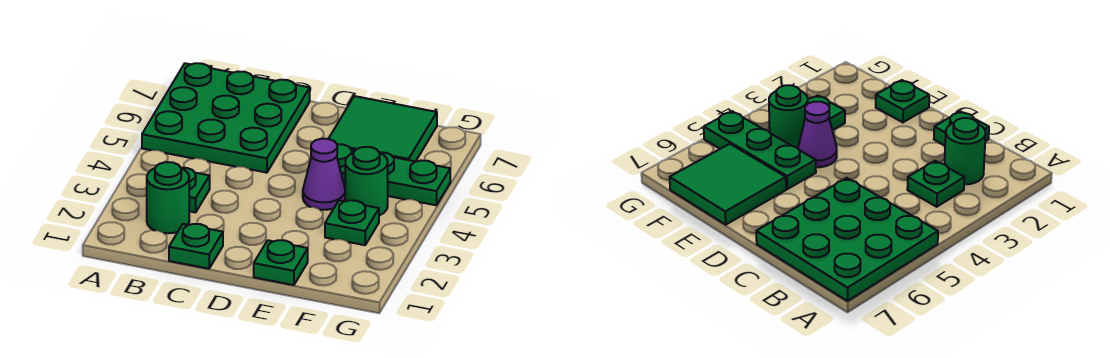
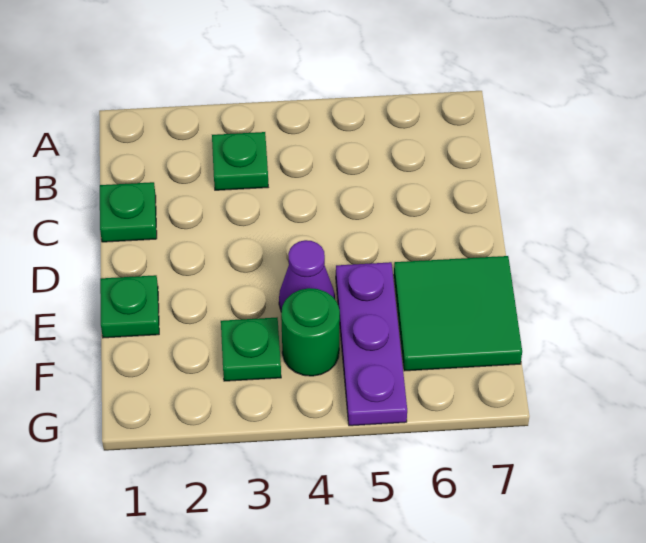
green 3x3 plate [142,63,310,173] -> none
green 1x1 round brick [147,162,189,233] -> none
green 1x3 plate [337,144,450,205] -> purple 1x3 plate [336,262,407,426]

